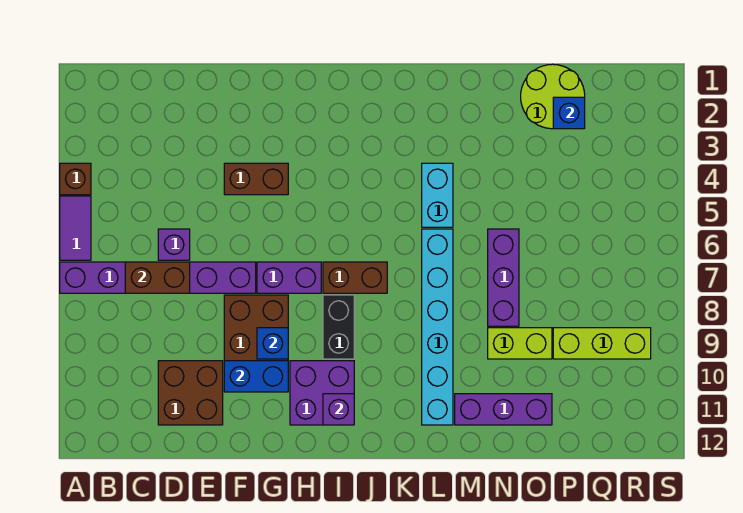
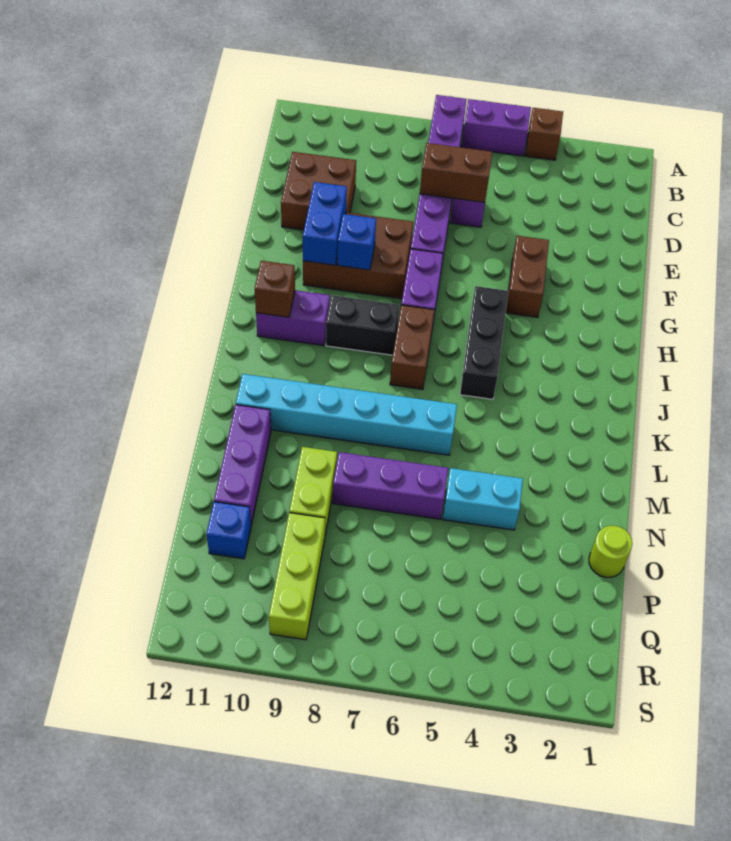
purple 1x2 tile [60,196,91,260] -> purple 1x2 brick [462,99,531,156]
brown 1x2 brick [125,262,190,293] -> brown 1x2 brick turned to [420,143,492,203]
none -> black 1x3 brick [460,286,508,399]
purple 2x2 brick [290,361,354,425] -> purple 1x2 brick [256,290,330,346]
purple 1x1 brick [323,394,354,425] -> brown 1x1 brick [255,261,295,317]
cyan 1x2 brick [422,163,453,227] -> cyan 1x2 brick moved to [443,468,523,530]
lime 2x2 round brick [521,64,585,129] -> lime 1x1 round brick [589,526,632,577]
blue 1x1 brick [553,97,585,129] -> blue 1x1 brick moved to [206,502,251,559]

